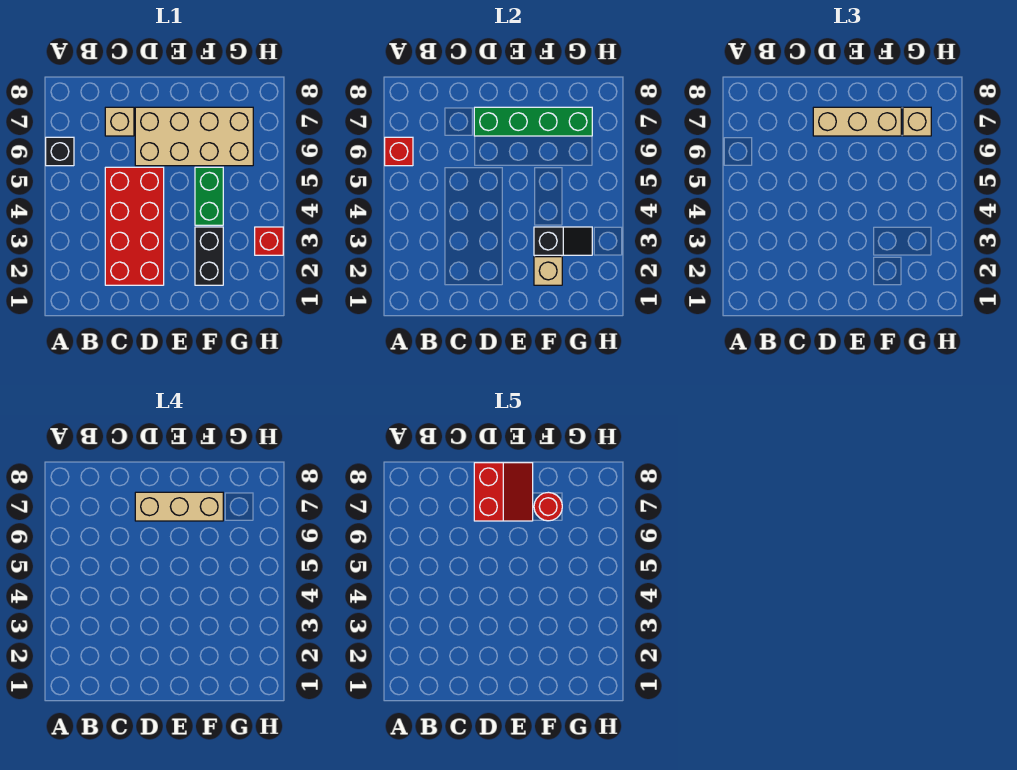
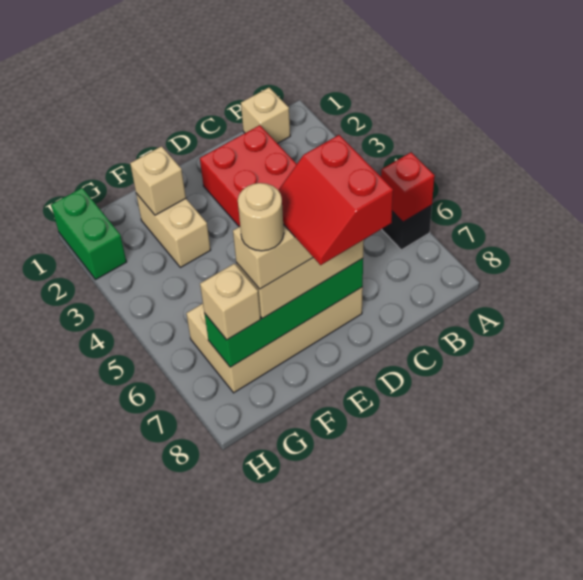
tan 1x1 brick [105,107,134,136] -> tan 1x1 brick moved to [241,88,290,144]
black 1x2 brick [195,227,223,285] -> tan 1x2 brick [136,193,211,267]
black 1x2 slope [534,227,592,255] -> none
green 1x2 brick [195,167,223,225] -> green 1x2 brick moved to [51,188,126,280]
red 1x1 round brick [534,492,562,521] -> tan 1x1 round brick [238,183,284,251]
red 1x1 brick [255,227,283,255] -> none

